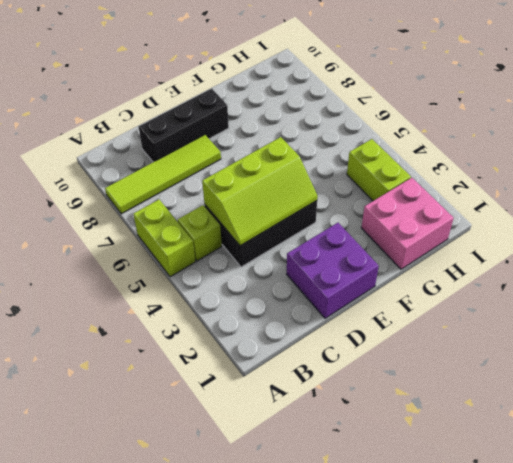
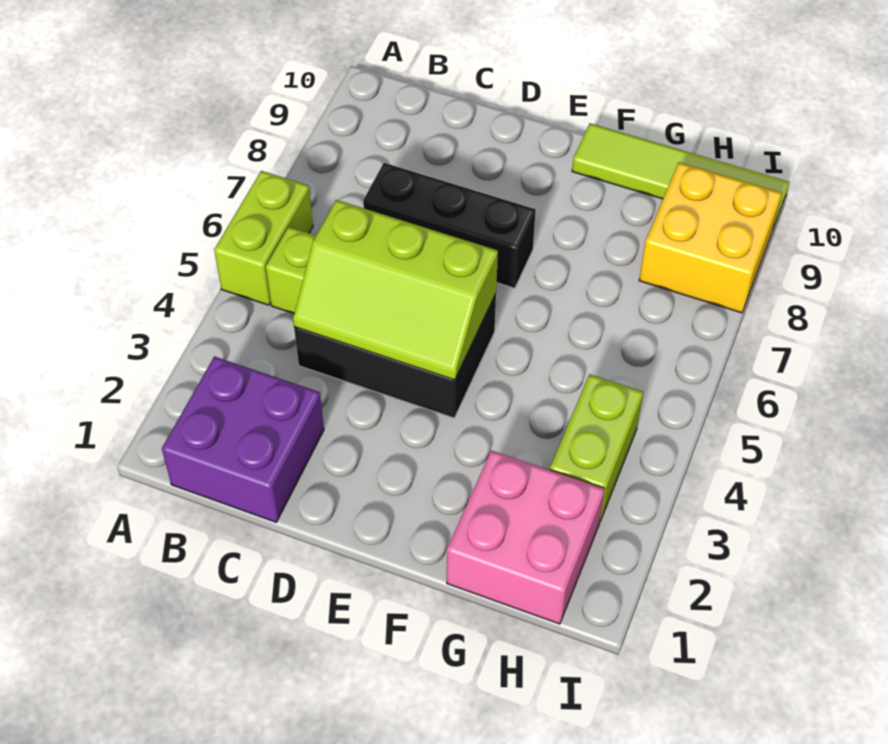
lime 1x4 tile [105,135,221,214] -> lime 1x4 tile moved to [572,123,789,228]
black 1x3 brick [138,89,229,162] -> black 1x3 brick moved to [363,163,536,288]
purple 2x2 brick [287,223,379,318] -> purple 2x2 brick moved to [162,356,324,522]
none -> yellow 2x2 brick [639,163,782,313]

